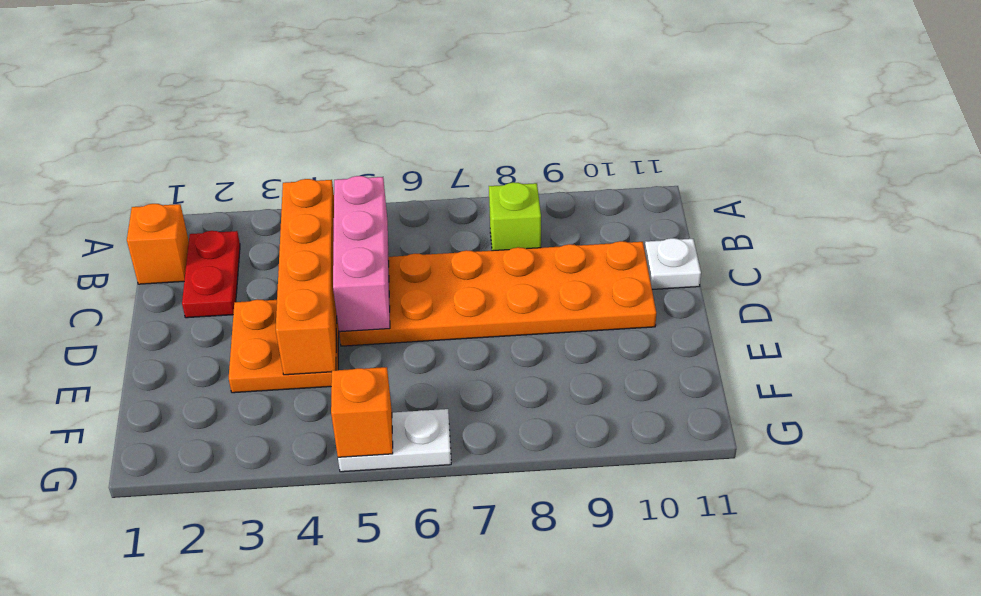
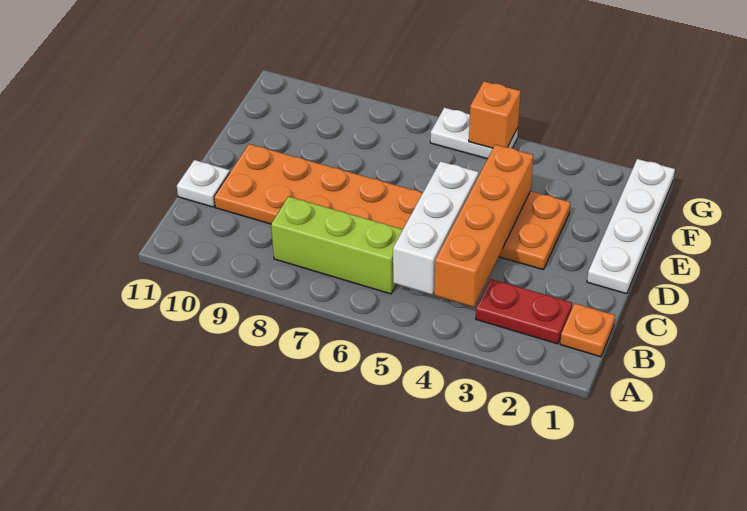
orange 1x1 brick [127,204,189,284] -> orange 1x1 plate [560,303,615,357]
red 1x2 plate [182,231,240,318] -> red 1x2 plate turned to [476,279,572,344]
pink 1x3 brick [333,176,390,332] -> white 1x3 brick [393,161,479,295]
lime 1x1 brick [489,182,541,251] -> lime 1x3 brick [271,196,403,294]
none -> white 1x4 plate [587,159,675,294]

